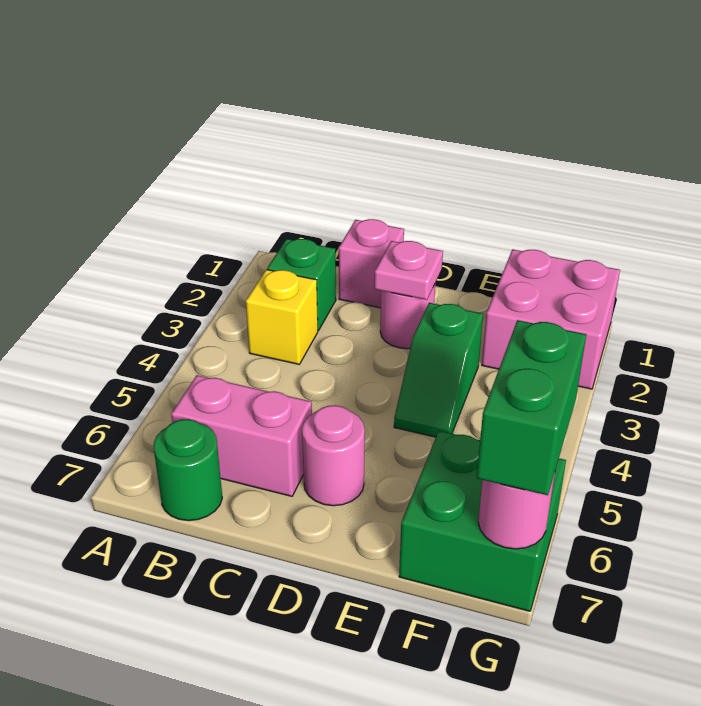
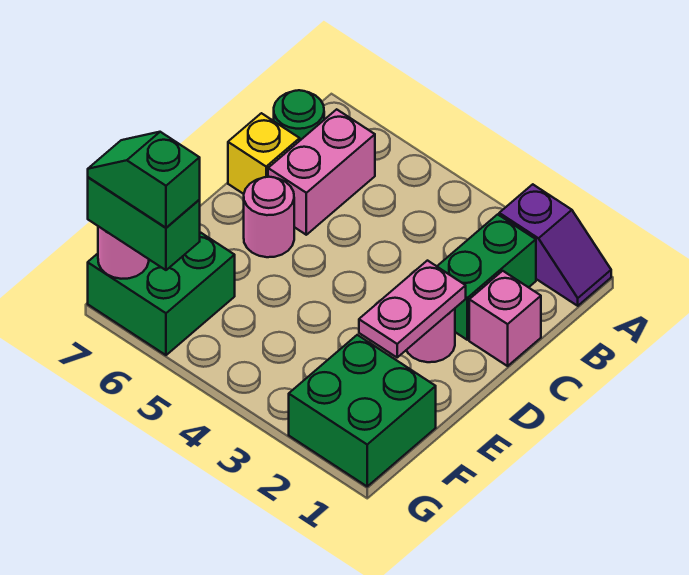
none -> purple 1x2 slope [499,184,611,306]
green 1x1 brick [267,239,336,331] -> green 1x2 brick [437,214,536,340]
yellow 1x1 brick [246,270,318,364] -> yellow 1x1 brick moved to [228,113,300,194]
pink 1x1 plate [374,241,443,300] -> pink 1x2 plate [359,261,466,357]
green 1x2 slope [394,303,483,437] -> green 1x2 slope moved to [88,132,200,228]
pink 2x2 brick [482,249,620,389] -> green 2x2 brick [289,335,436,486]

